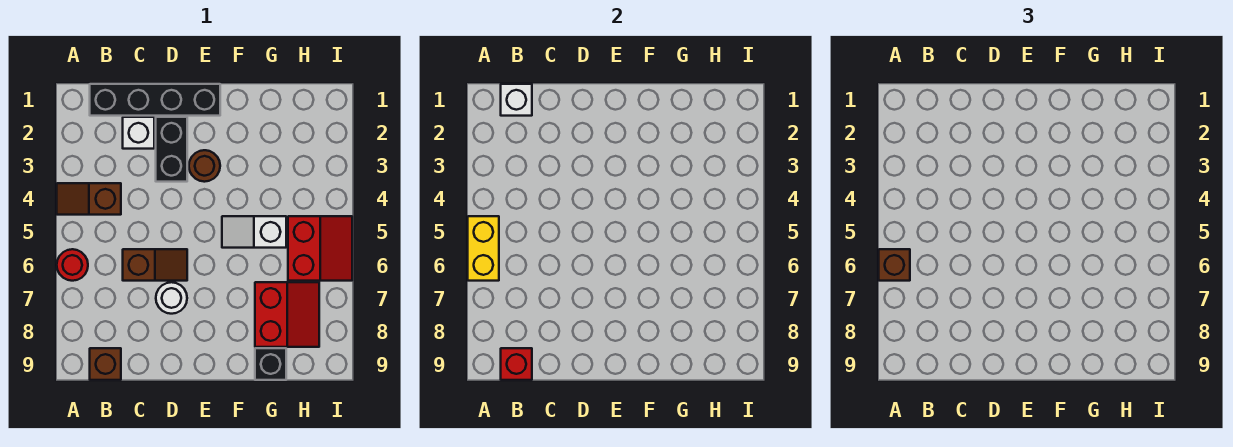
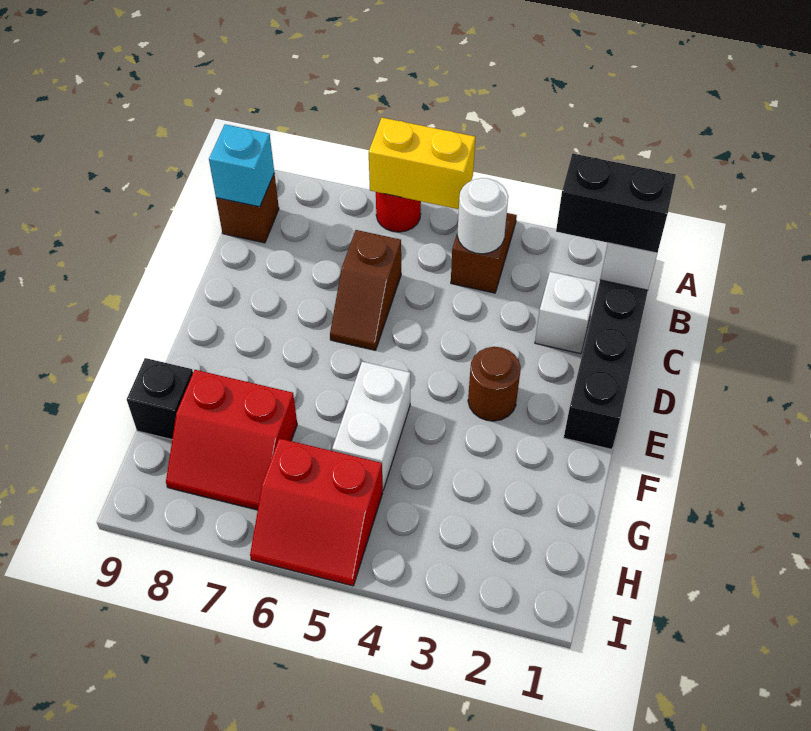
brown 1x1 brick [879,249,910,281] -> none
red 1x1 brick [501,348,532,380] -> cyan 1x1 brick [209,124,274,207]
black 1x2 brick [156,117,187,182] -> black 1x2 brick moved to [556,154,676,253]
white 1x1 round brick [156,282,187,314] -> white 1x1 round brick moved to [457,178,508,254]
white 1x2 slope [222,216,286,248] -> white 1x2 brick [332,362,410,490]

